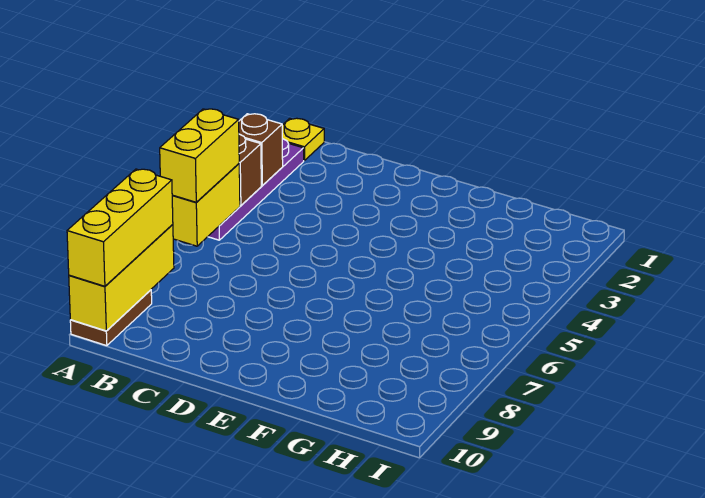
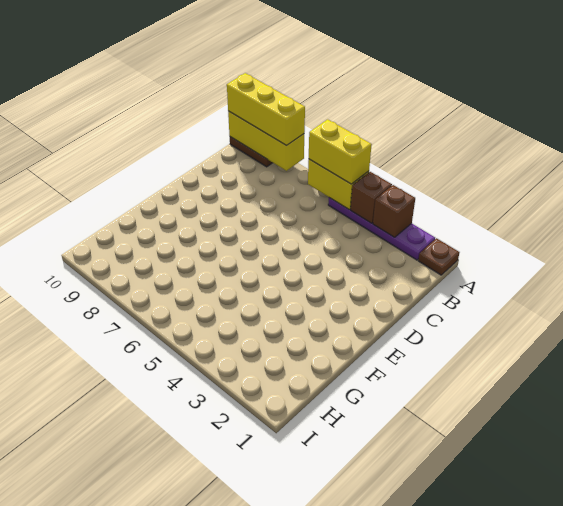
yellow 1x1 plate [282,118,324,161] -> brown 1x1 plate [418,238,459,275]

